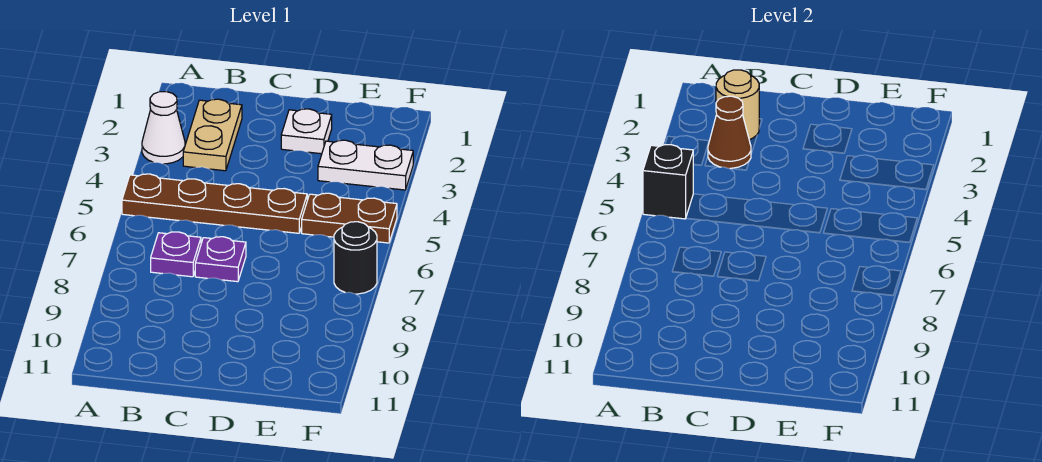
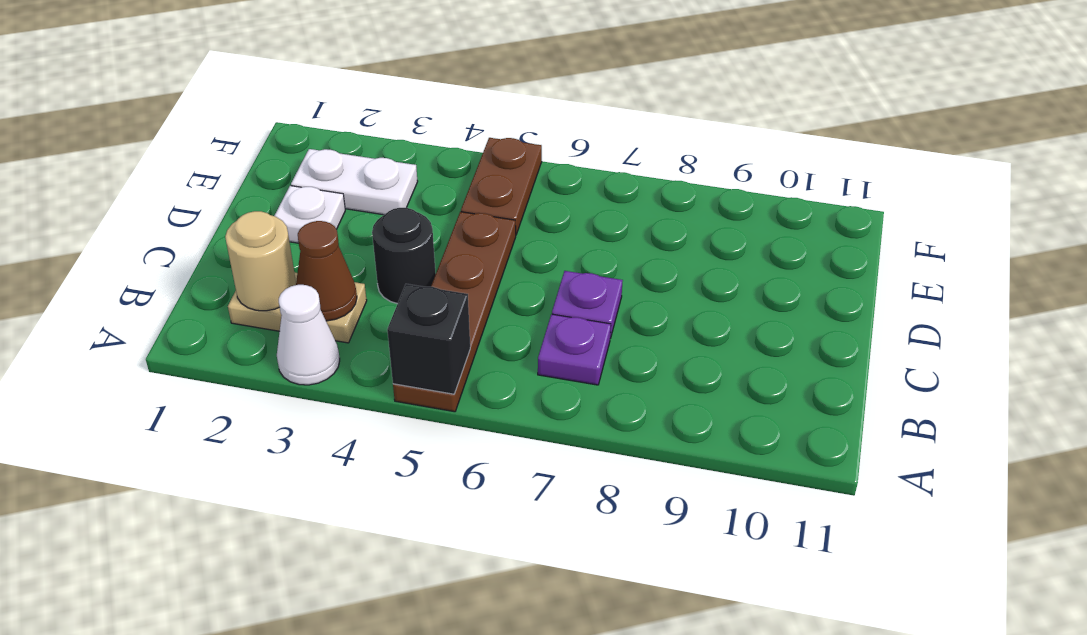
white 1x2 plate [318,140,413,190] -> white 1x2 plate turned to [291,149,418,215]
black 1x1 round brick [334,222,377,294] -> black 1x1 round brick moved to [372,208,436,304]

